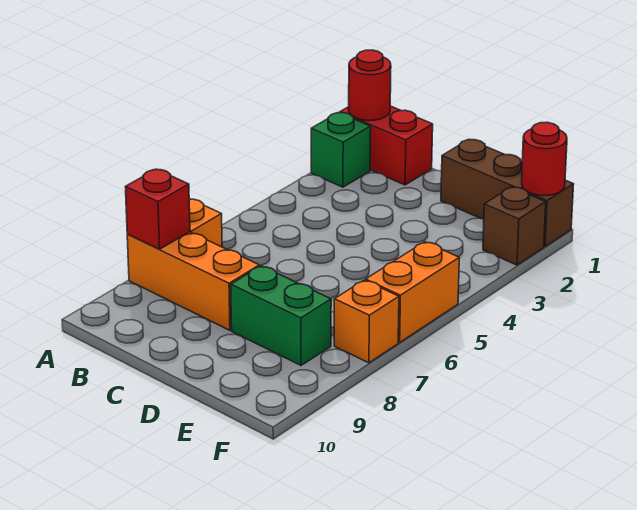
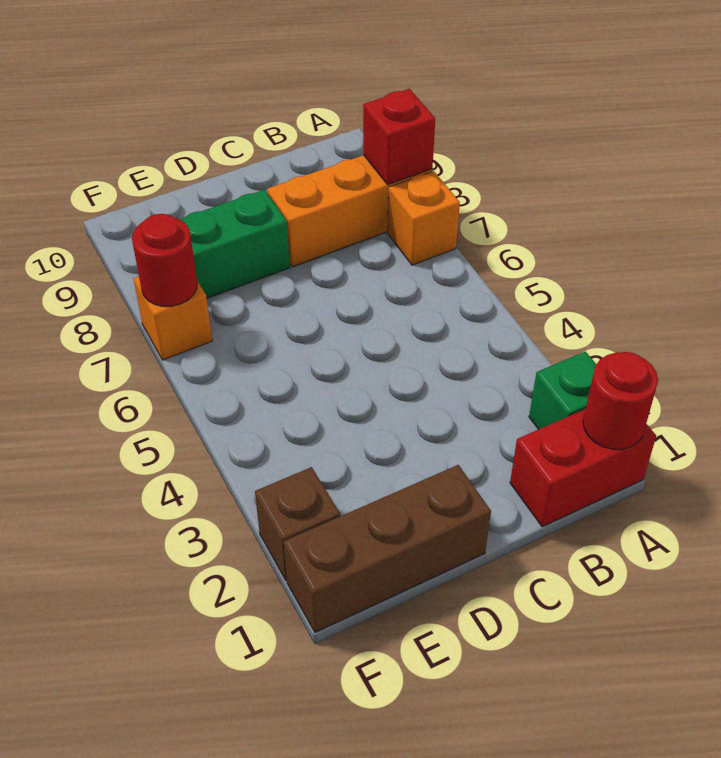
red 1x1 round brick [522,122,567,196] -> red 1x1 round brick moved to [132,214,197,306]
orange 1x2 brick [366,242,459,342] -> none

